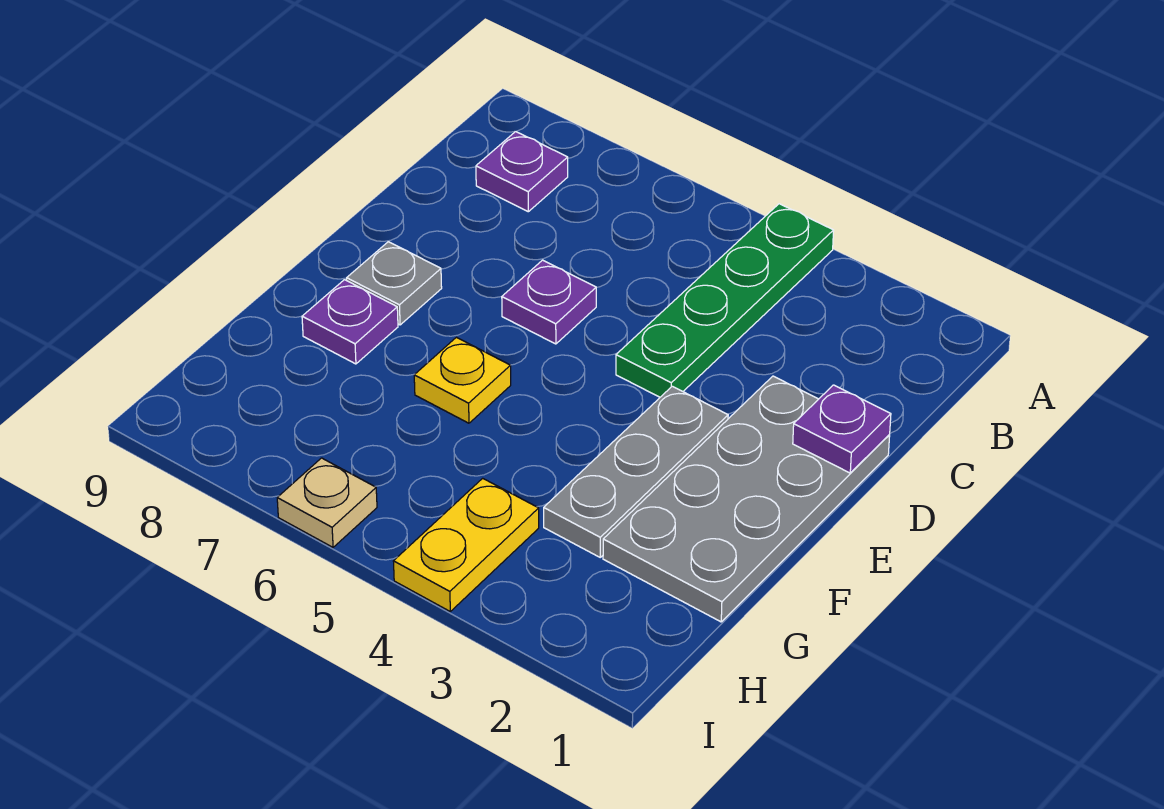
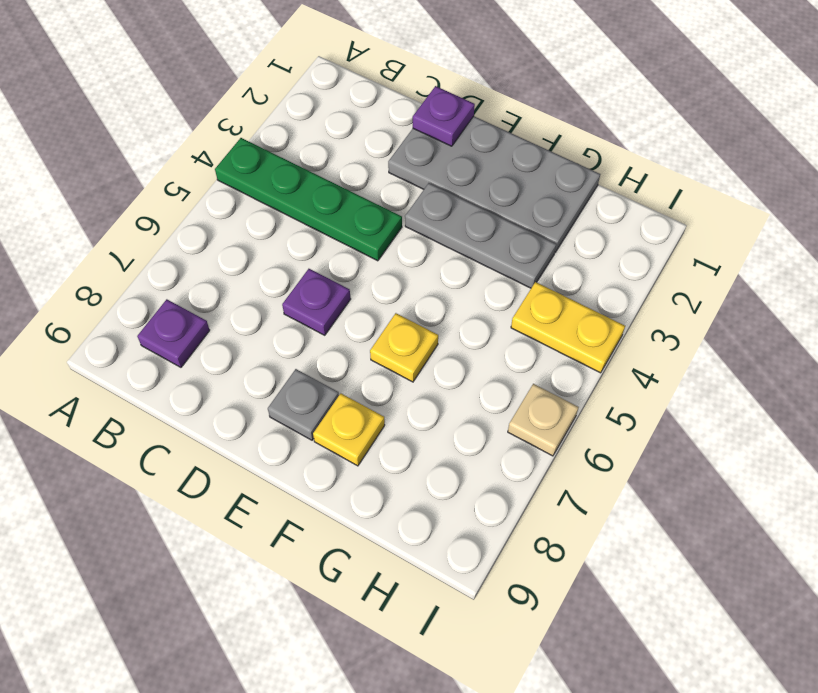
purple 1x1 plate [302,280,398,364] -> yellow 1x1 plate [313,394,385,466]

